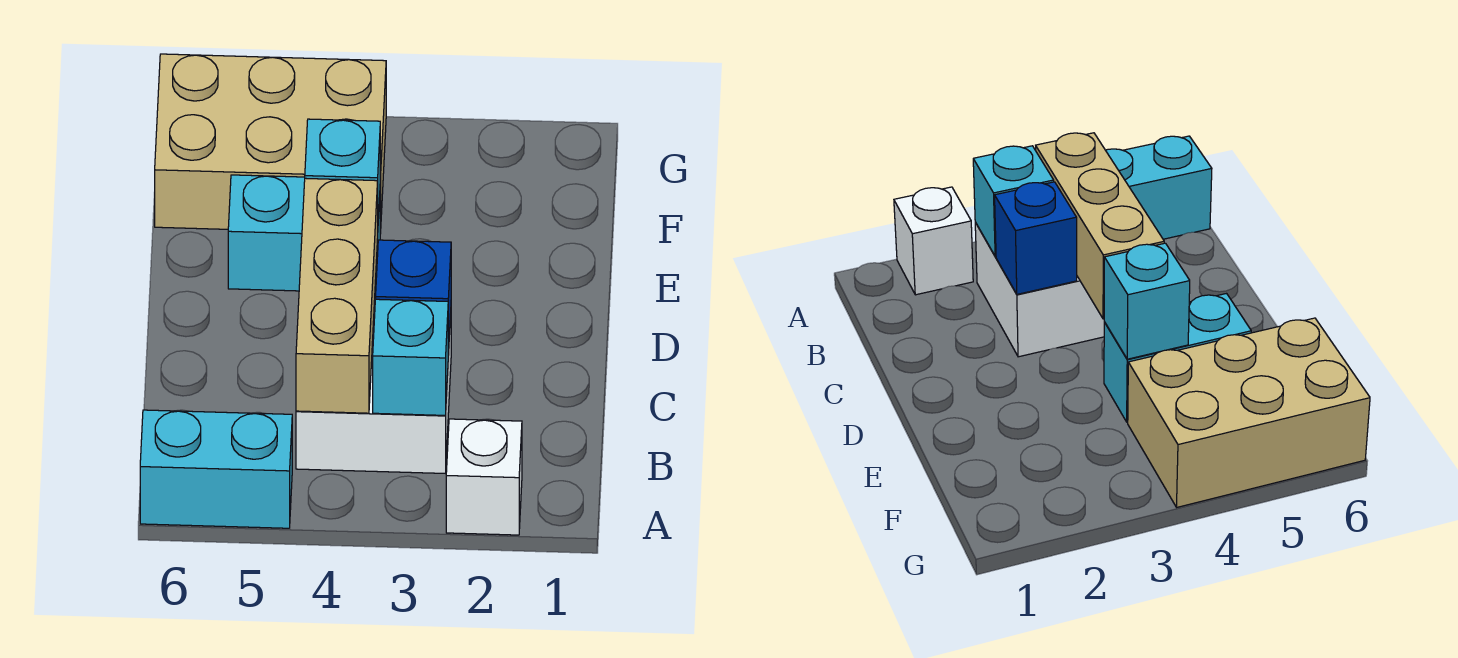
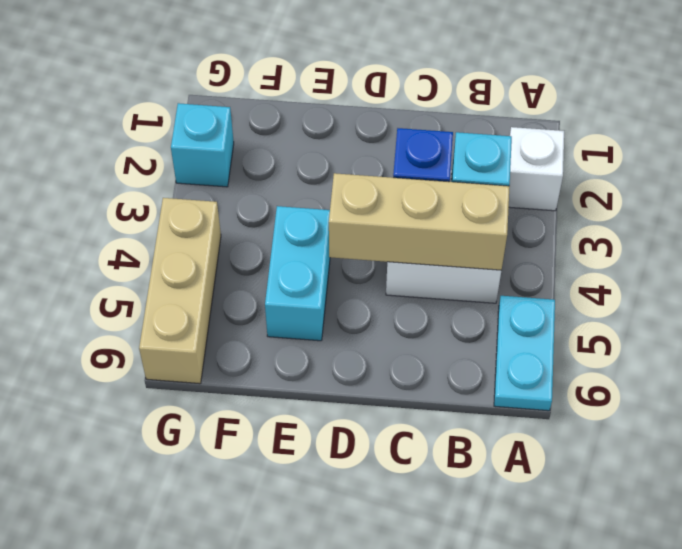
cyan 1x2 brick [140,410,292,528] -> cyan 1x2 plate [494,296,555,411]
cyan 1x1 brick [305,119,380,218] -> cyan 1x1 brick moved to [171,103,234,187]
tan 2x3 brick [155,54,386,234] -> tan 1x3 brick [139,198,221,384]

